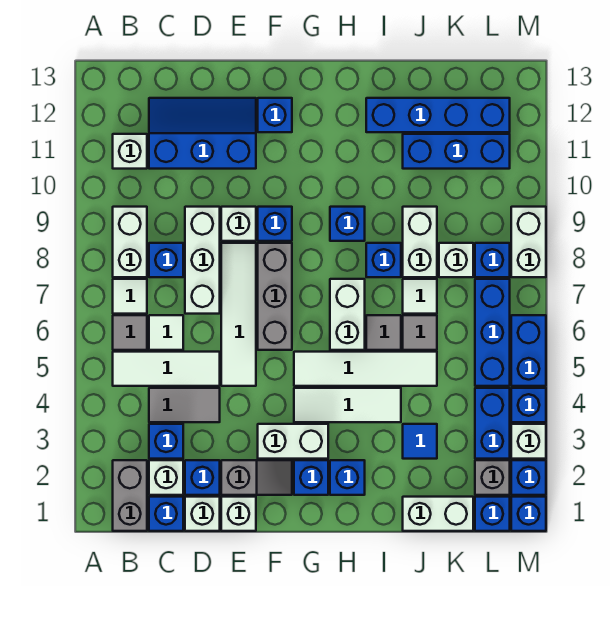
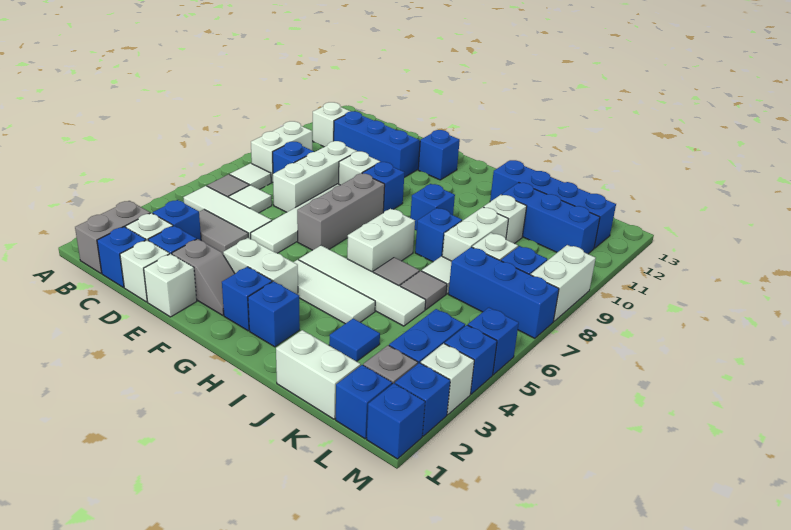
none -> white 1x1 brick [484,195,527,244]
blue 1x3 brick [475,279,510,386] -> blue 1x3 brick turned to [448,247,559,338]
blue 1x2 brick [511,315,546,386] -> blue 1x1 brick [468,308,519,375]

